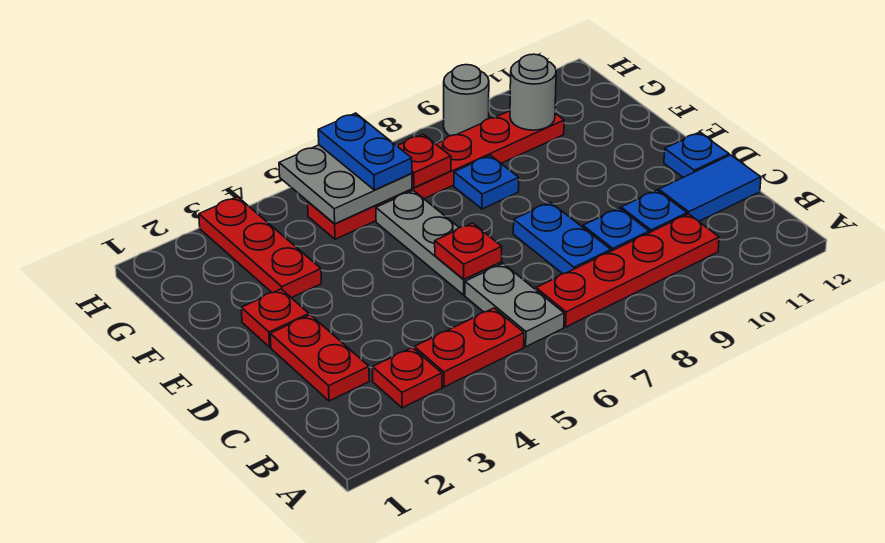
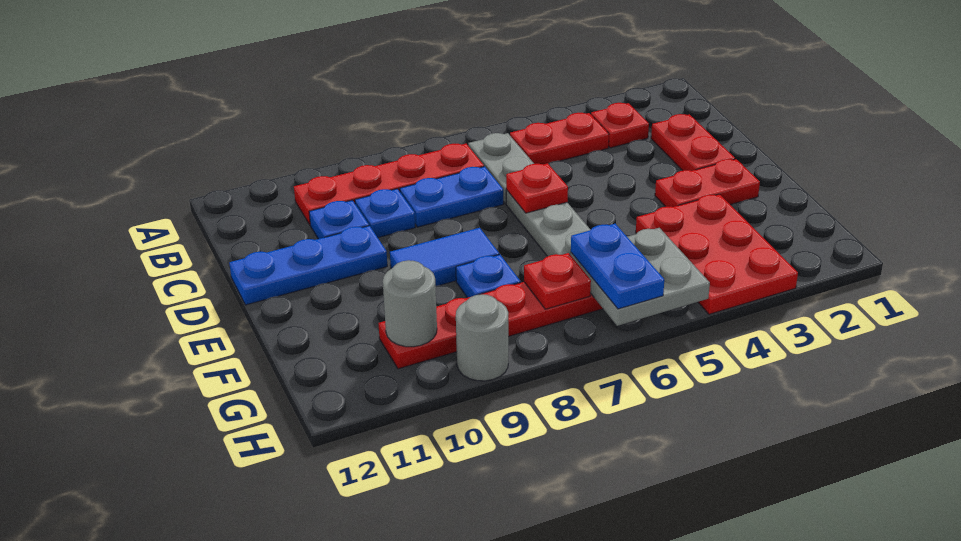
blue 1x2 plate [513,202,611,274] -> blue 1x2 plate turned to [400,167,503,227]
blue 1x2 tile [659,155,761,221] -> blue 1x2 tile moved to [390,228,499,286]
blue 1x1 plate [664,132,729,177] -> blue 1x3 plate [229,226,387,305]
red 1x1 plate [241,289,309,347] -> red 1x2 plate [655,159,760,207]
red 1x3 plate [199,197,321,298] -> red 2x3 plate [636,194,798,314]

